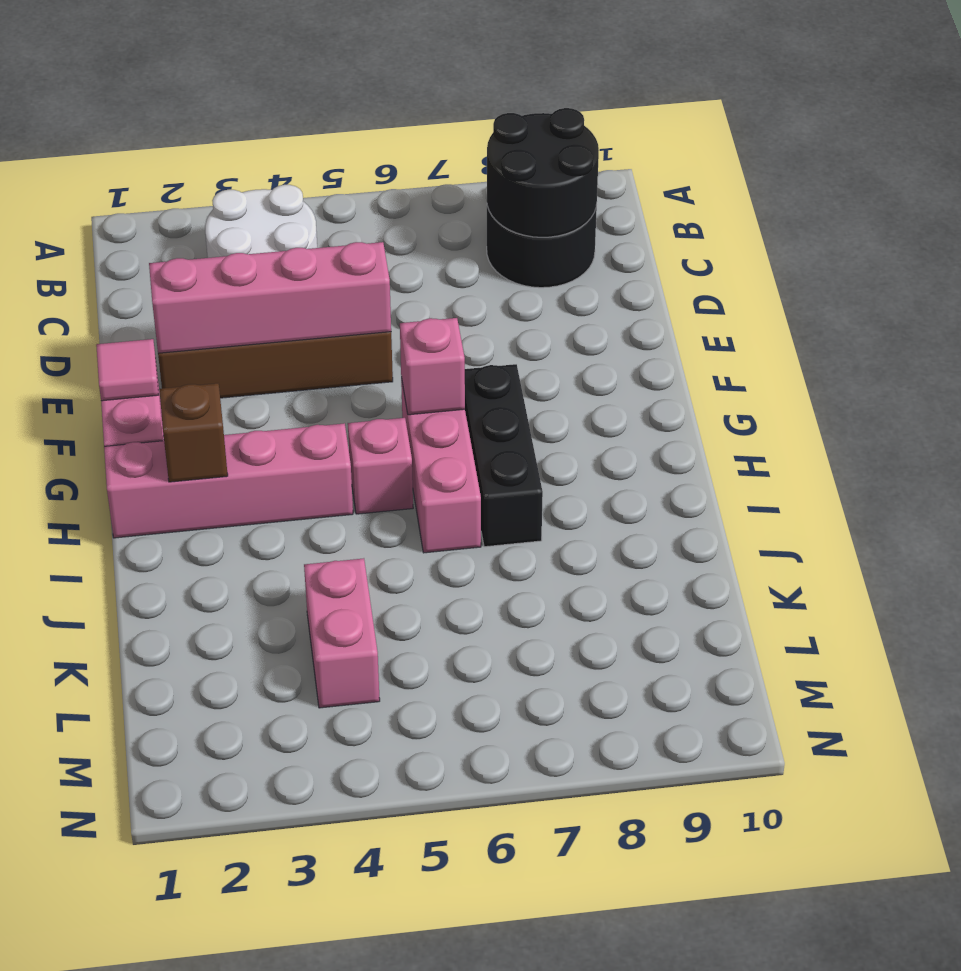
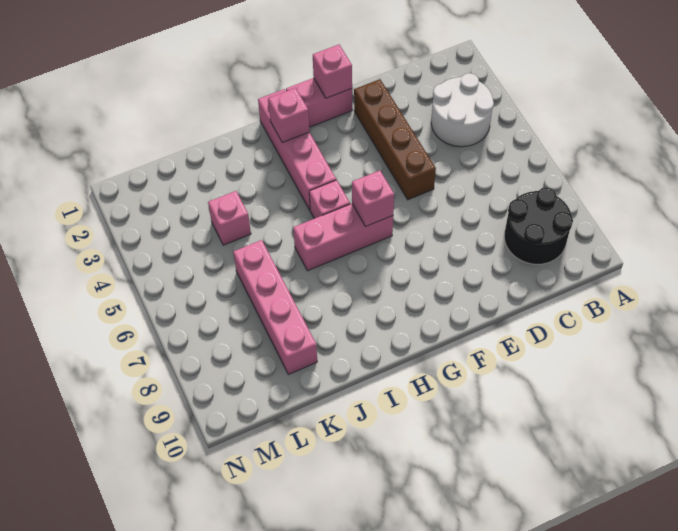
black 2x2 round brick [487,108,599,237] -> none
pink 1x4 brick [149,242,391,353] -> pink 1x4 brick moved to [233,240,317,374]
pink 1x1 tile [96,339,159,401] -> pink 1x1 brick [313,45,352,98]
black 1x3 brick [465,364,543,547] -> none
brown 1x1 brick [160,383,228,482] -> pink 1x1 brick [268,88,309,142]
pink 1x2 brick [304,558,380,708] -> pink 1x1 brick [208,191,251,245]

